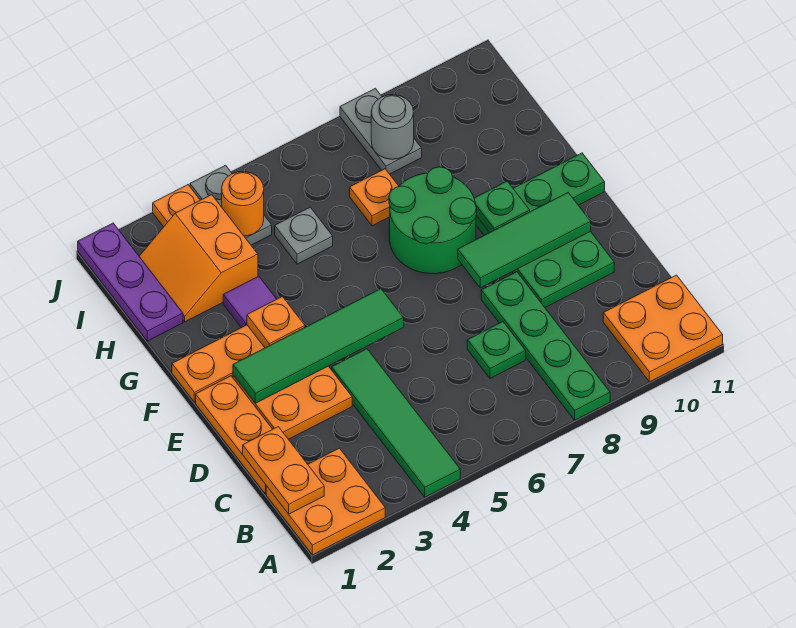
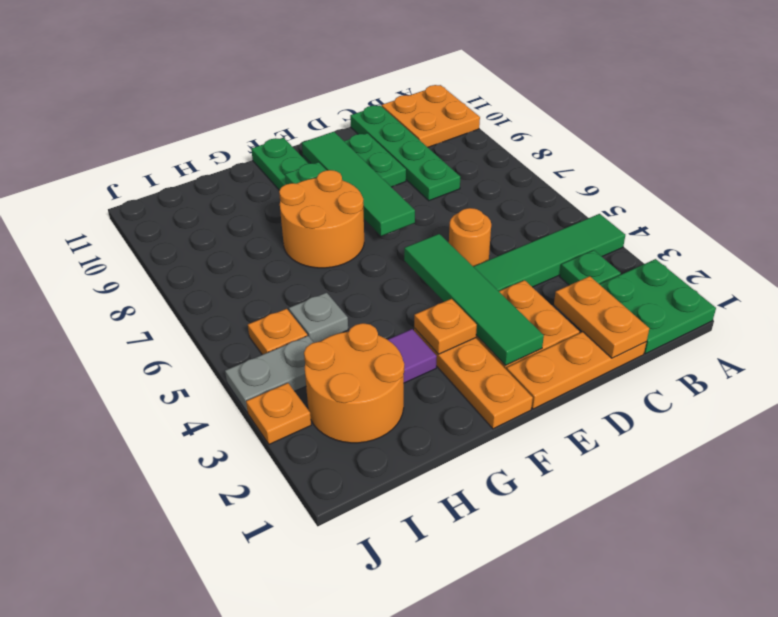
orange 2x2 plate [266,448,385,555] -> green 2x2 plate [599,259,716,354]
green 1x4 plate [481,272,610,420] -> green 1x4 plate turned to [350,105,460,201]
orange 1x2 plate [243,427,324,514] -> orange 1x2 plate turned to [554,276,649,358]
green 1x1 plate [467,322,526,378] -> green 1x1 plate moved to [560,250,621,285]
green 1x3 tile [458,193,591,288] -> green 1x4 tile [302,132,415,236]
green 2x2 round brick [389,167,477,274] -> orange 2x2 round brick [279,170,364,268]
purple 1x3 plate [78,223,183,341] -> none
orange 2x2 slope [139,195,258,322] -> orange 2x2 round brick [304,323,404,443]
orange 1x1 plate [350,169,399,226] -> orange 1x1 plate moved to [248,309,307,355]
orange 1x1 round brick [222,172,264,236] -> orange 1x1 round brick moved to [449,208,491,266]
grey 1x2 plate [340,88,422,174] -> none
grey 1x1 round brick [371,95,414,159] -> none

